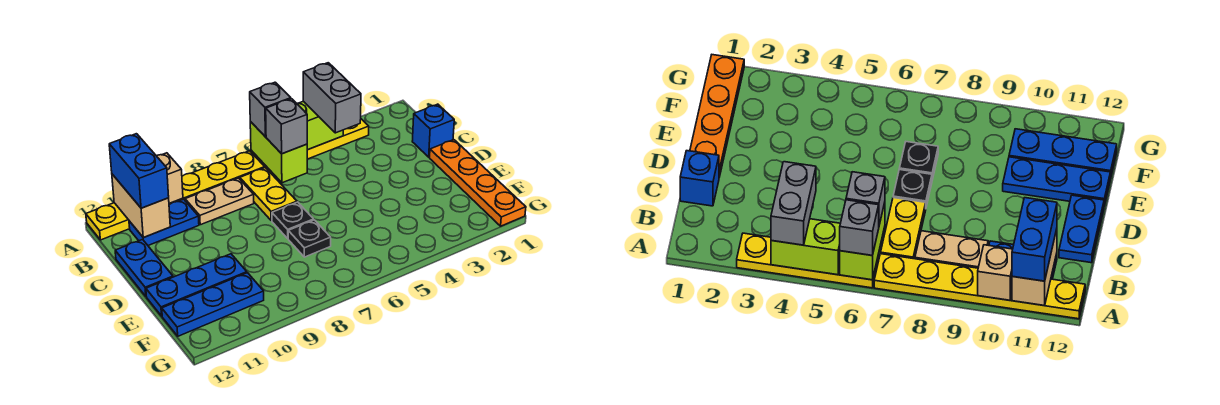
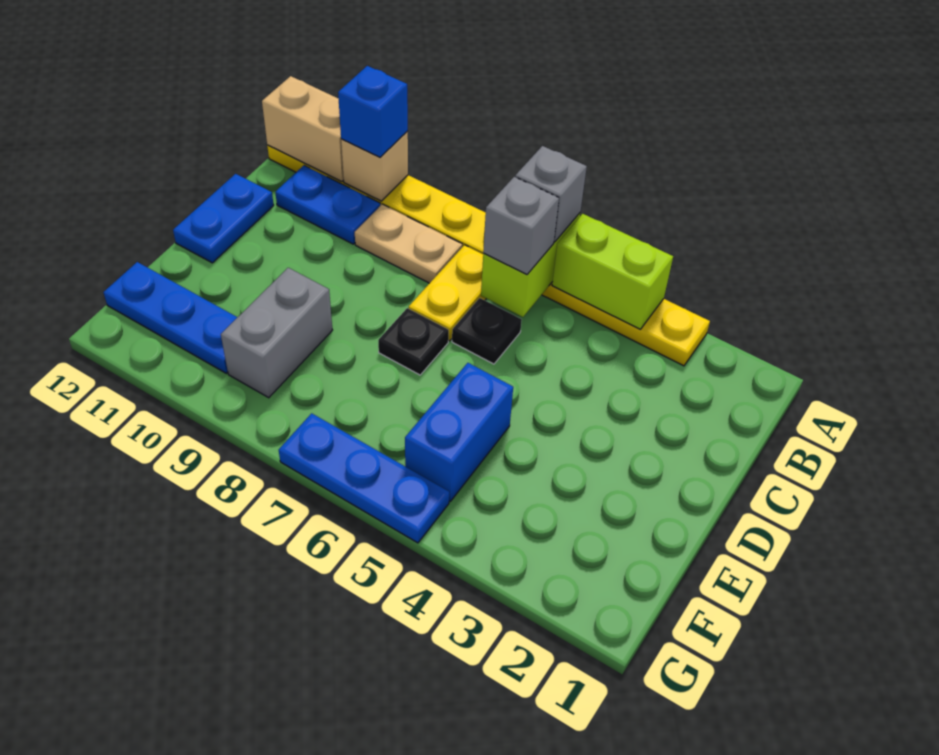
grey 1x2 brick [303,63,361,133] -> grey 1x2 brick moved to [221,268,332,398]
tan 1x2 brick [112,174,170,238] -> tan 1x2 brick turned to [262,76,344,181]
blue 1x2 brick [109,134,169,208] -> blue 1x2 brick moved to [405,363,513,501]
blue 1x1 brick [412,104,454,157] -> blue 1x1 brick moved to [338,66,408,157]
orange 1x4 plate [430,140,526,226] -> none
black 1x1 plate [288,220,331,257] -> black 1x1 plate moved to [452,298,522,364]
blue 1x3 plate [146,254,247,316] -> blue 1x3 plate moved to [279,413,449,543]

